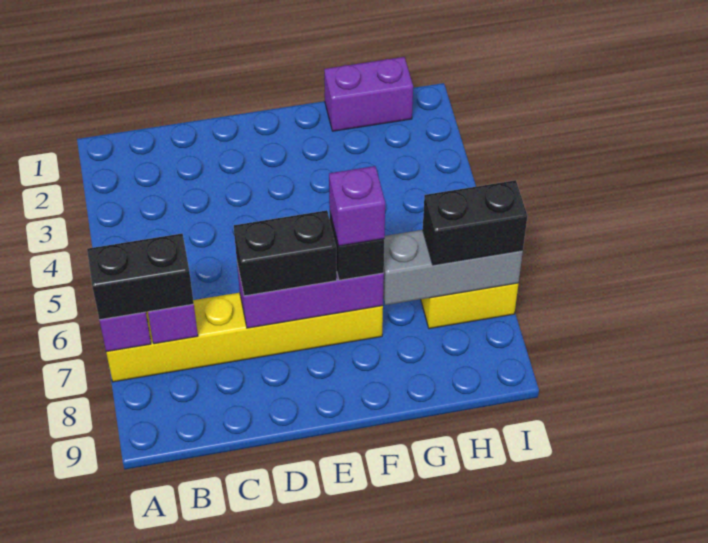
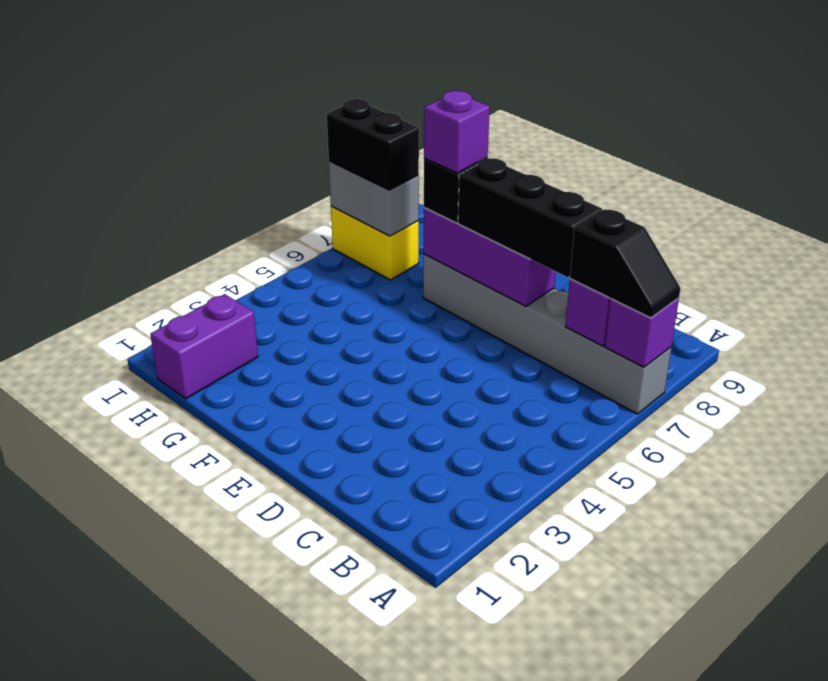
yellow 1x6 brick [106,293,383,382] -> grey 1x6 brick [423,254,671,414]
black 1x2 brick [87,234,194,320] -> black 1x2 slope [570,209,681,318]
black 1x2 brick [234,210,337,296] -> black 1x3 brick [458,158,602,277]
purple 1x2 brick [324,57,413,131] -> purple 1x2 brick turned to [150,294,258,399]
grey 1x3 brick [383,230,523,305] -> grey 1x2 brick [329,161,419,236]

